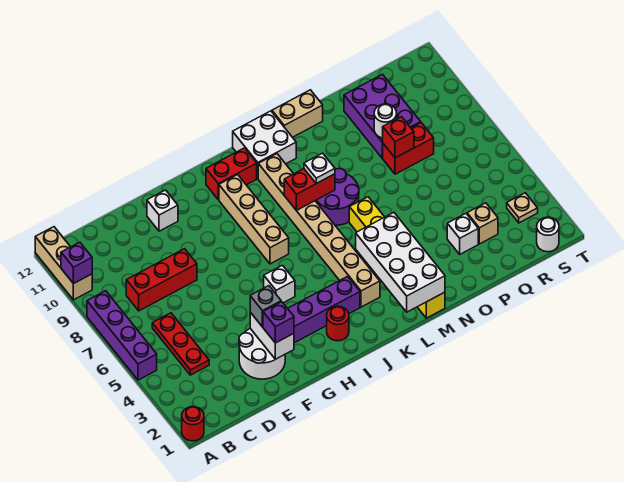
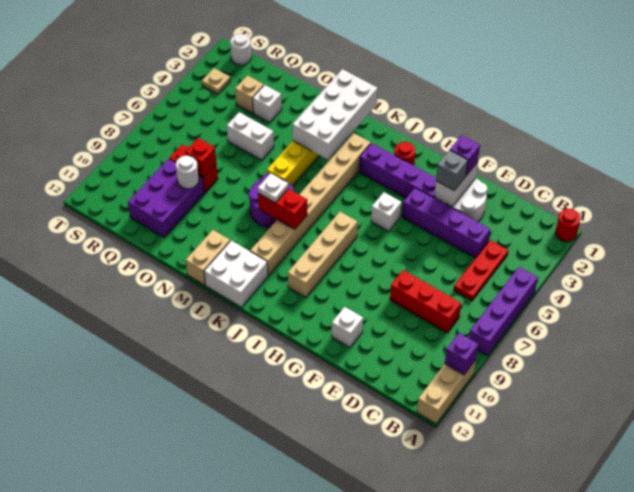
none -> purple 1x4 brick [402,188,490,258]
red 1x2 brick [206,148,257,200] -> none
tan 1x2 brick [272,90,323,137] -> tan 1x2 brick turned to [186,230,230,285]
none -> white 1x2 brick [227,112,274,160]

